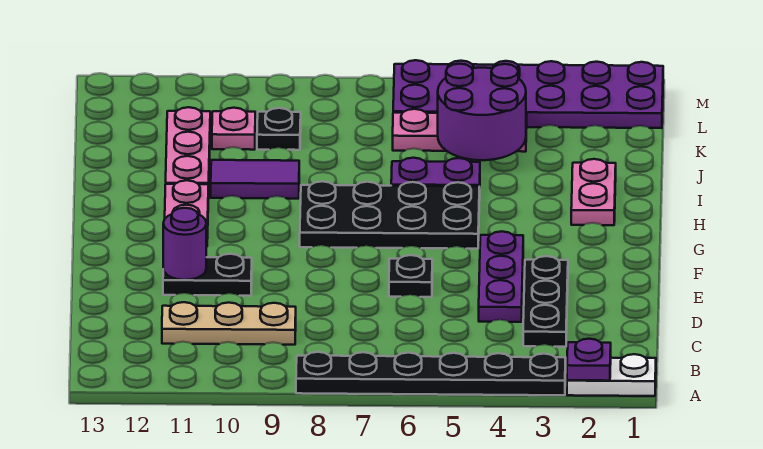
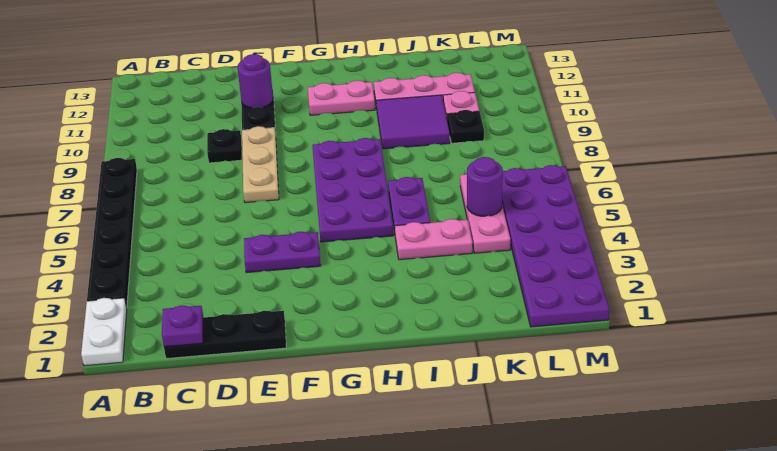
purple 1x1 plate [567,339,611,381] -> purple 1x1 plate moved to [162,306,203,347]
black 1x3 plate [523,256,568,347] -> black 1x3 plate moved to [164,311,286,359]
tan 1x3 plate [162,302,296,345] -> tan 1x3 plate moved to [242,126,279,203]
purple 1x3 plate [479,231,523,322] -> purple 1x2 plate [244,232,321,273]
black 1x1 plate [389,255,432,297] -> black 1x1 plate moved to [207,129,242,163]
black 2x4 plate [300,181,480,249] -> purple 2x4 plate [312,138,393,242]
pink 1x2 plate [571,159,616,225] -> pink 1x2 plate moved to [395,219,472,260]
purple 1x2 tile [211,160,299,199] -> purple 2x2 tile [376,95,450,149]
purple 2x2 round brick [438,64,526,160] -> purple 1x1 round brick [467,157,503,216]

